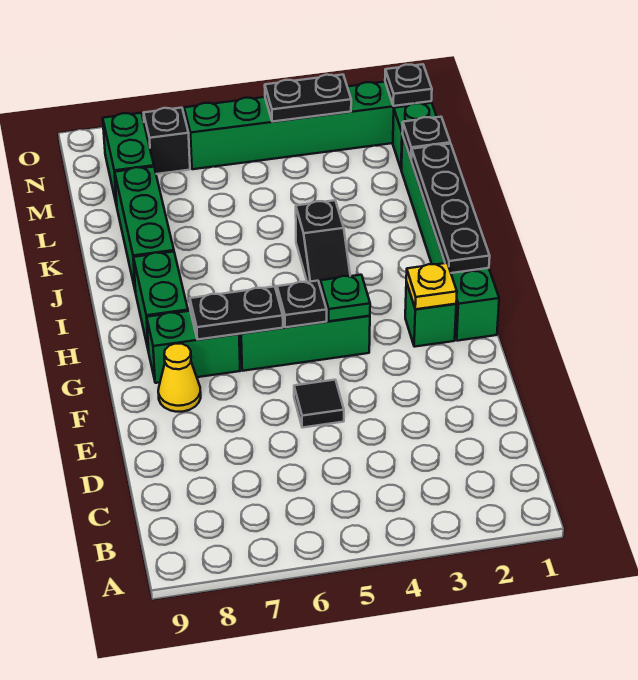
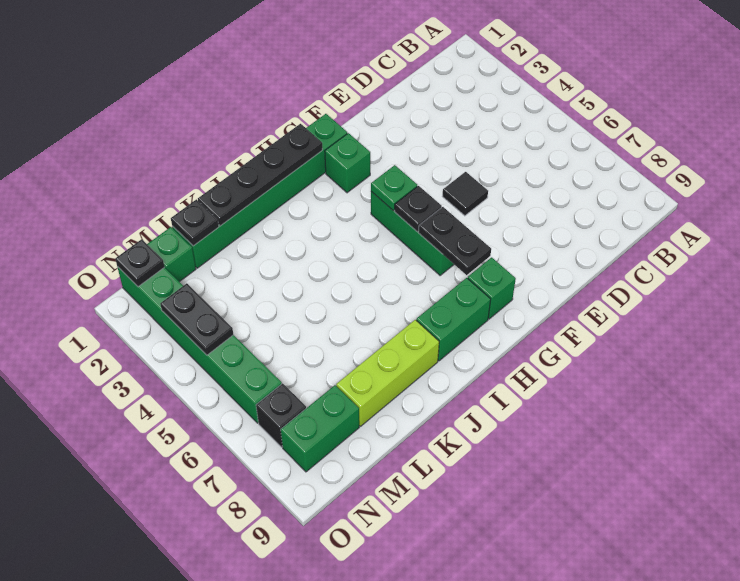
yellow 1x1 cone [158,344,201,412] -> none
yellow 1x1 plate [406,263,457,309] -> none
green 1x2 brick [147,311,240,383] -> green 1x1 brick [468,257,516,319]
black 1x2 slope [296,200,350,284] -> none
green 1x3 brick [115,167,174,292] -> lime 1x3 brick [336,320,439,426]

